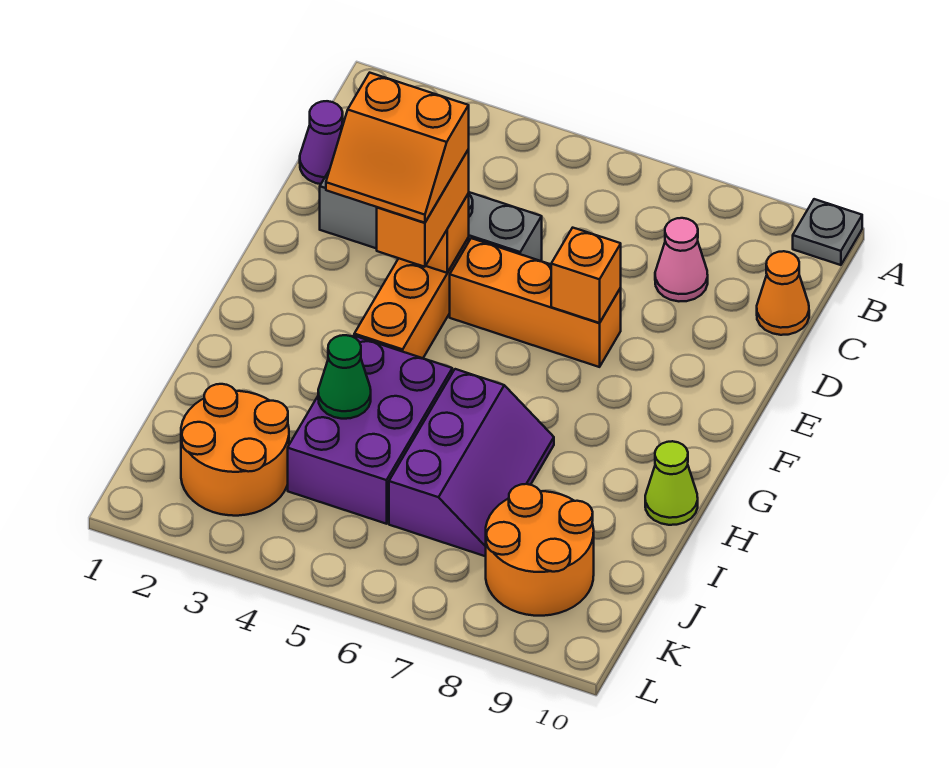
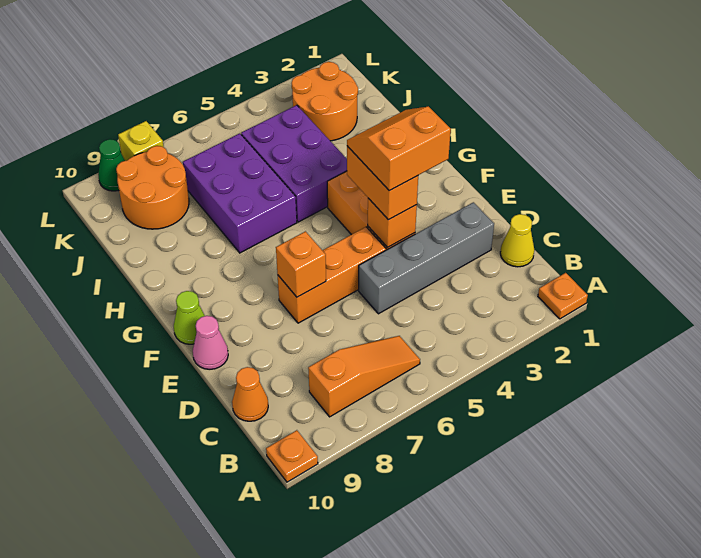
none -> orange 1x1 plate [538,273,588,319]
grey 1x1 plate [793,199,862,265] -> orange 1x1 plate [266,430,318,482]
none -> orange 1x3 slope [308,336,420,417]
purple 1x1 cone [300,101,343,184] -> yellow 1x1 cone [500,214,534,267]
pink 1x1 cone [655,218,708,301] -> pink 1x1 cone moved to [193,316,228,369]
purple 2x3 slope [389,369,554,556] -> purple 2x3 brick [183,133,297,253]
lime 1x1 cone [645,441,698,525] -> lime 1x1 cone moved to [174,291,205,344]
green 1x1 cone [318,335,371,419] -> green 1x1 cone moved to [98,139,125,191]
none -> yellow 1x1 brick [118,121,164,161]

